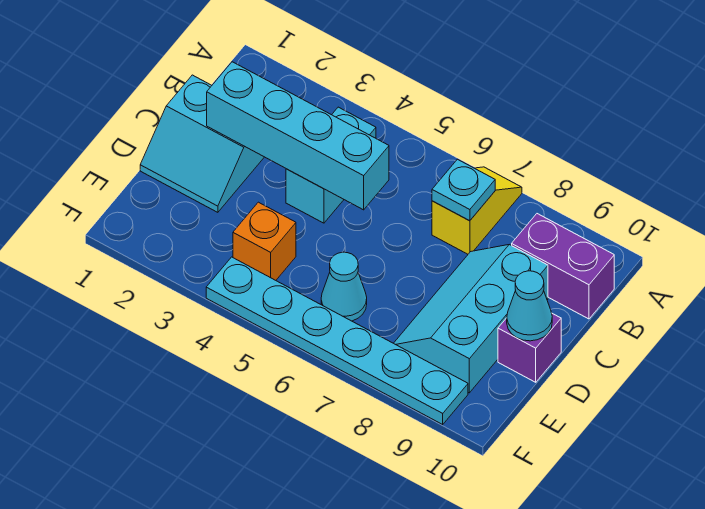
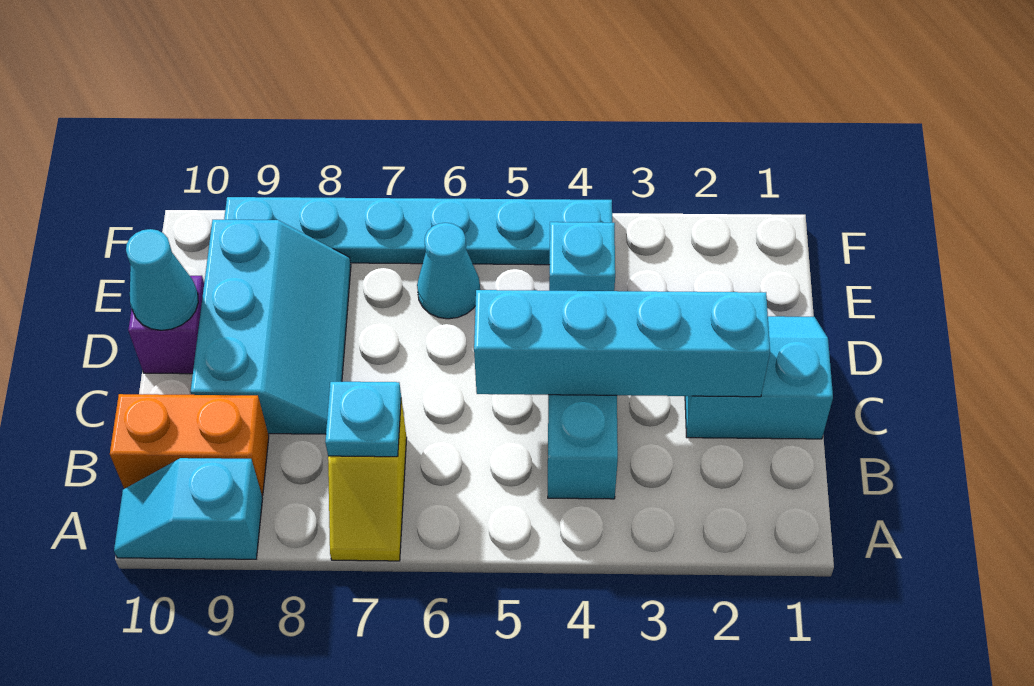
none -> cyan 1x2 slope [114,458,263,559]
purple 1x2 brick [512,214,614,319] -> orange 1x2 brick [110,394,269,495]
orange 1x1 brick [233,202,296,280] -> cyan 1x1 brick [549,222,615,291]

